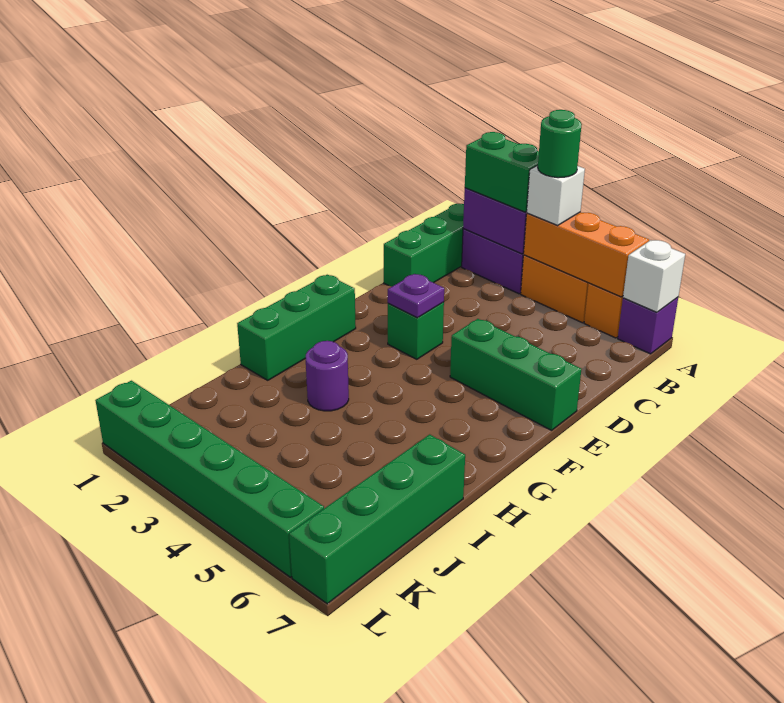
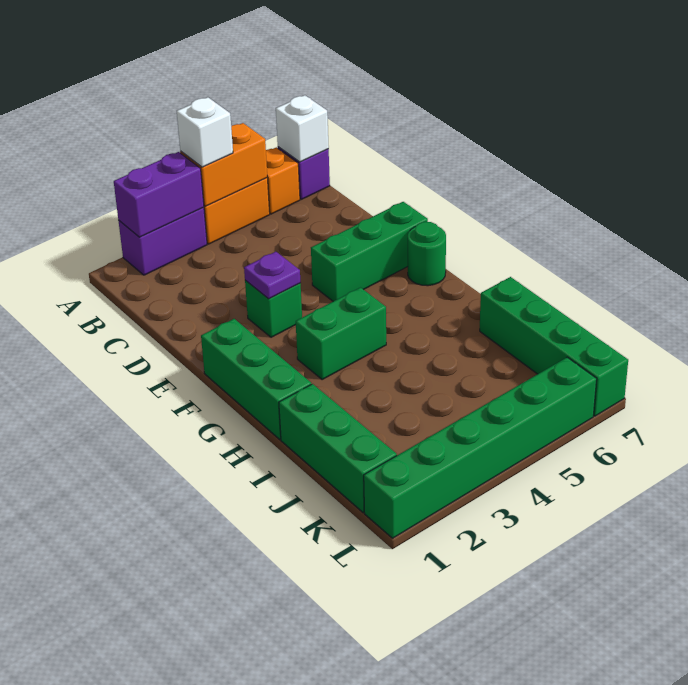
green 1x3 brick [384,204,464,287] -> green 1x3 brick moved to [279,384,397,513]
green 1x2 brick [465,132,539,212] -> green 1x2 brick moved to [296,288,386,380]
orange 1x3 brick [524,212,649,297] -> orange 1x2 brick [180,123,267,206]
green 1x1 round brick [538,110,582,178] -> green 1x1 round brick moved to [408,222,446,286]
purple 1x1 round brick [306,341,349,411] -> none

